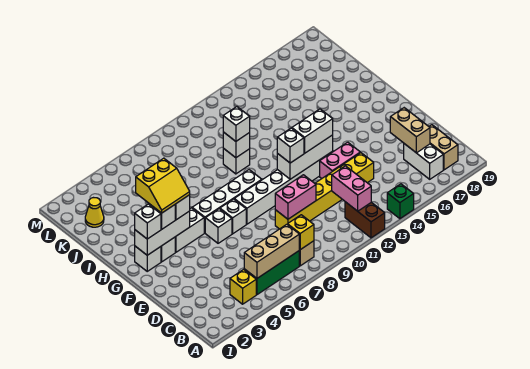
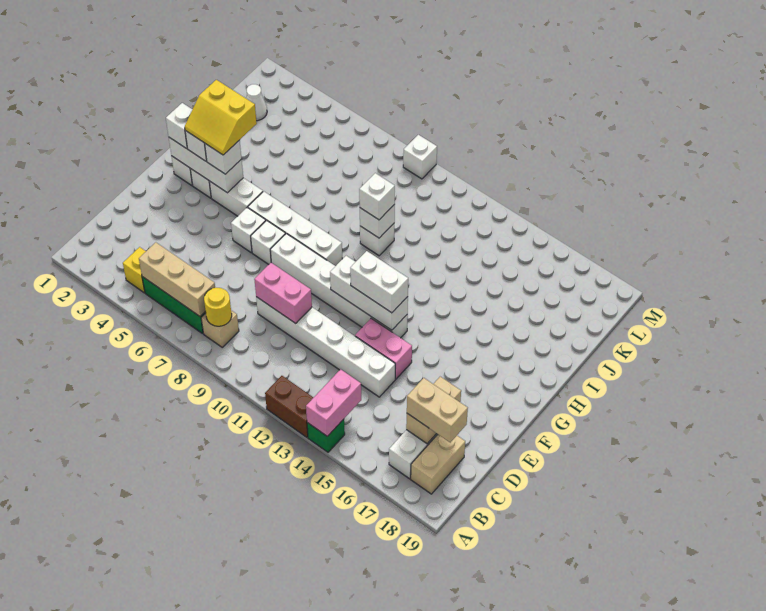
brown 1x2 brick [345,202,385,238] -> brown 1x2 brick turned to [265,376,314,437]
yellow 1x1 brick [288,215,314,250] -> yellow 1x1 round brick [204,288,232,326]
pink 1x2 brick [332,166,371,211] -> pink 1x2 brick moved to [306,369,361,436]
none -> tan 1x2 brick [407,378,468,442]
yellow 1x6 brick [275,153,374,229] -> white 1x6 brick [256,297,395,397]
white 1x1 brick [277,128,304,163] -> white 1x1 brick moved to [403,135,437,179]
yellow 1x1 cone [85,198,104,227] -> white 1x1 cone [246,84,267,121]

